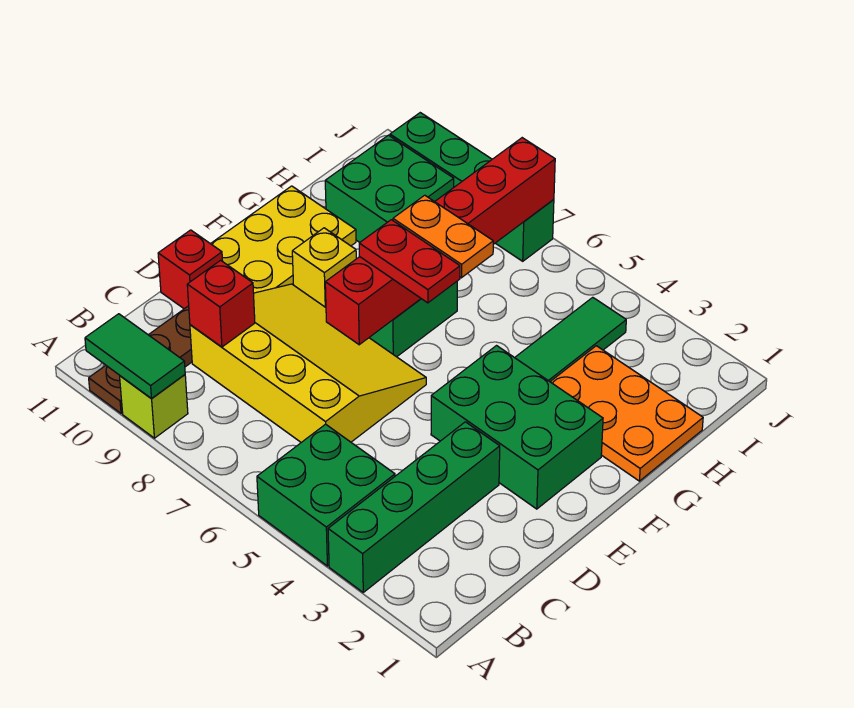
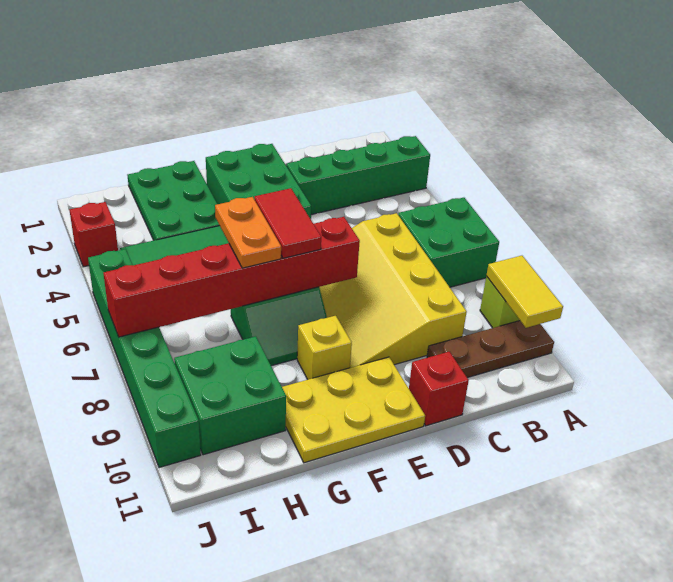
green 2x2 brick [257,424,395,566] -> green 2x2 brick moved to [398,198,499,287]
green 1x2 tile [85,314,185,399] -> yellow 1x2 tile [486,256,563,328]
red 1x1 brick [187,260,255,347] -> red 1x1 brick moved to [69,202,118,267]
red 1x2 plate [359,220,460,303] -> red 1x2 tile [254,188,321,258]
orange 2x3 plate [550,346,703,481] -> green 2x3 plate [128,161,220,240]
green 1x4 brick [390,113,554,261] -> green 1x6 brick [88,249,201,468]

